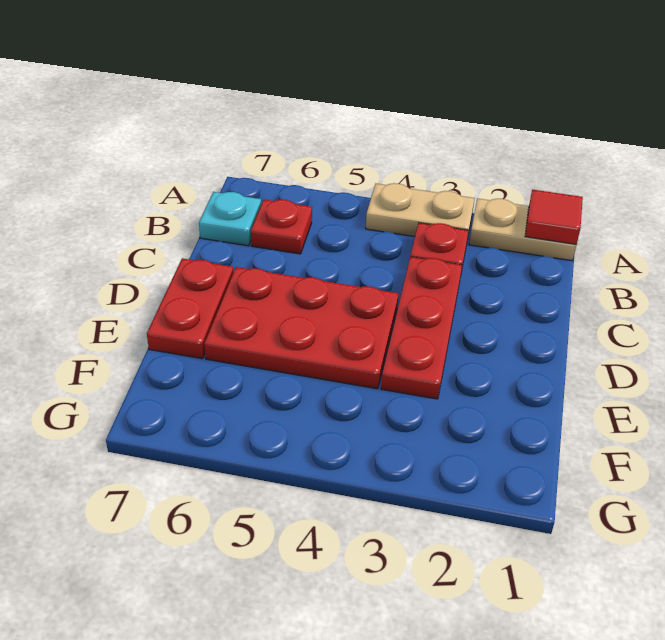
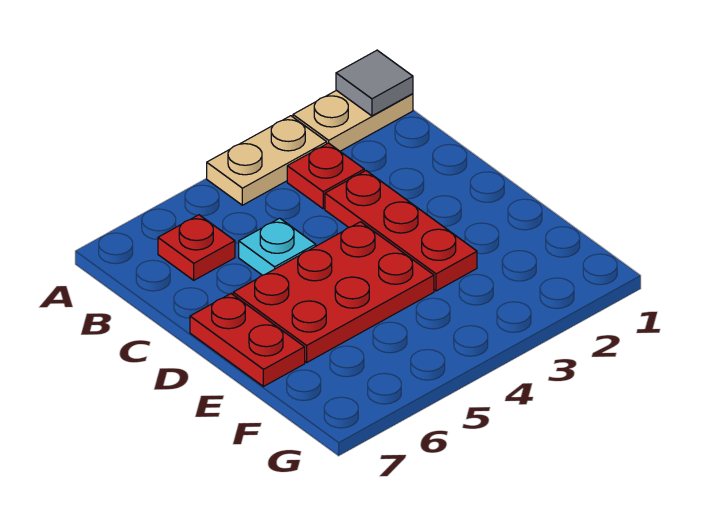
red 1x1 tile [525,190,583,244] -> grey 1x1 tile [336,50,413,116]
cyan 1x1 plate [199,192,261,246] -> cyan 1x1 plate moved to [239,218,316,275]

